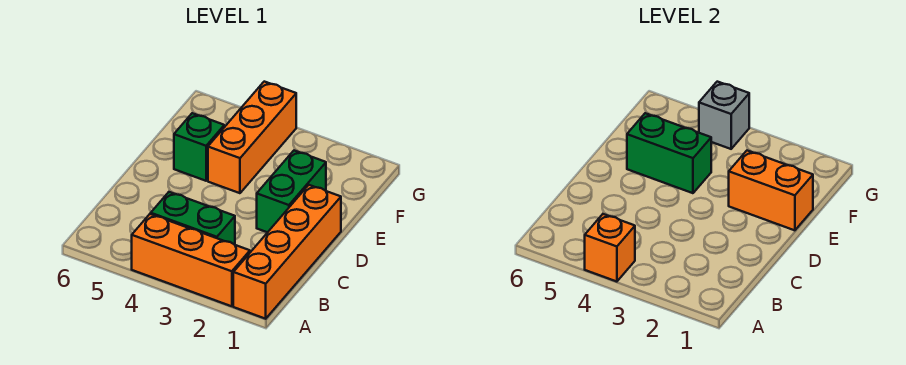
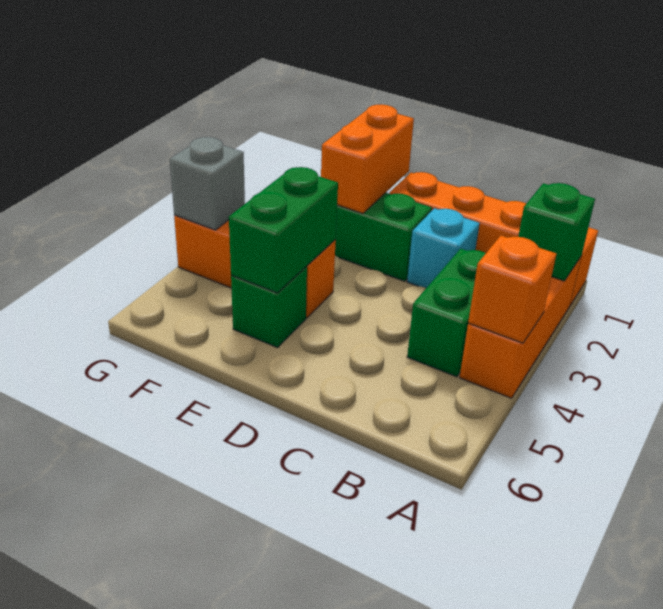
none -> green 1x1 brick [518,183,595,281]
none -> cyan 1x1 brick [407,208,480,288]

